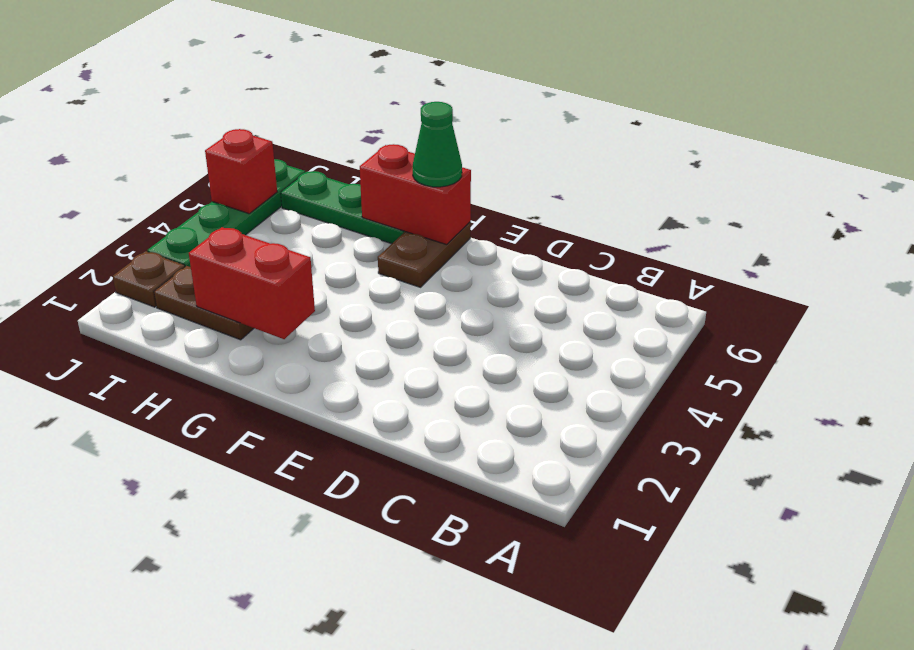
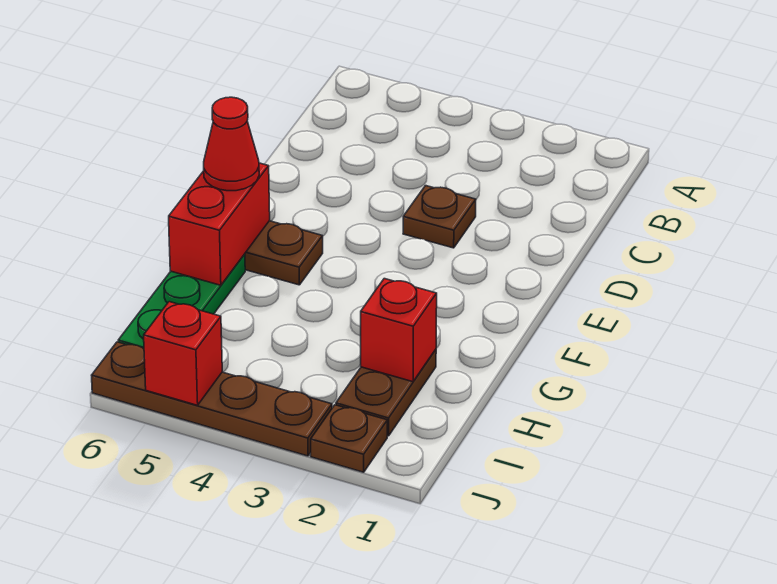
none -> brown 1x1 plate [403,186,476,248]
green 1x1 cone [412,102,462,187] -> red 1x1 cone [204,97,259,191]
red 1x2 brick [189,227,315,339] -> red 1x1 brick [361,279,437,382]
green 1x4 plate [148,159,305,267] -> brown 1x4 plate [92,342,332,456]

